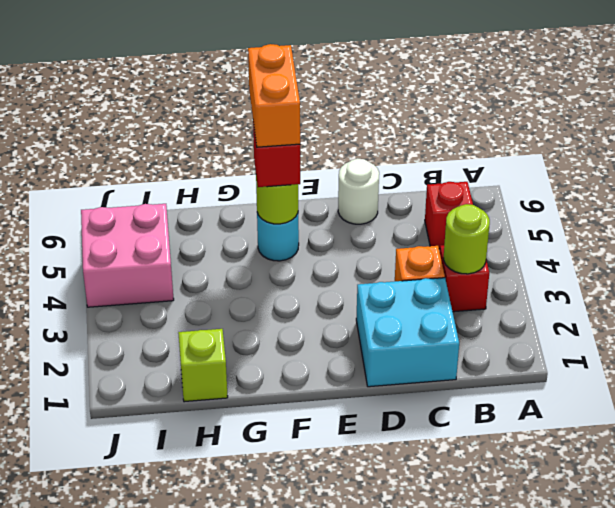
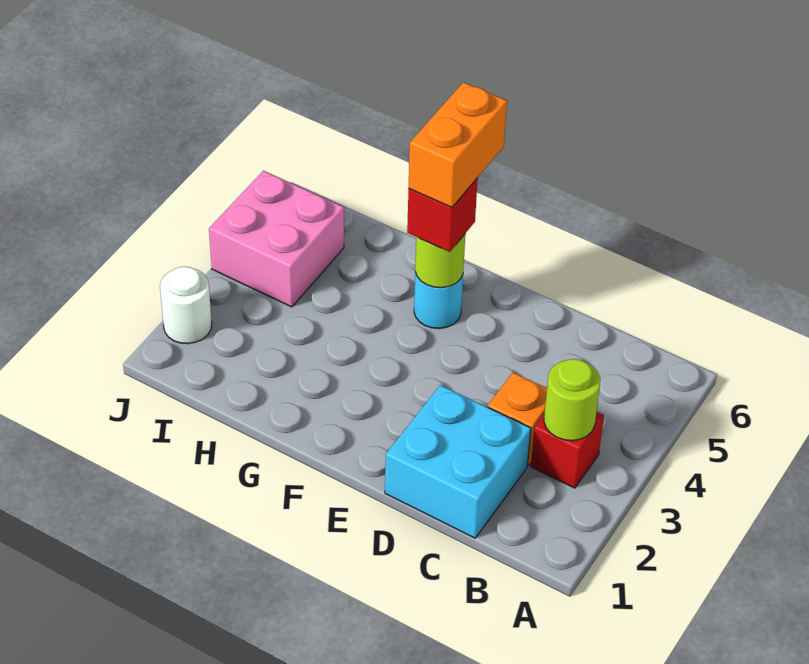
red 1x1 brick [425,182,473,249] -> none
white 1x1 round brick [338,159,379,224] -> white 1x1 round brick moved to [160,267,212,344]
lime 1x1 brick [178,329,228,402] -> none

